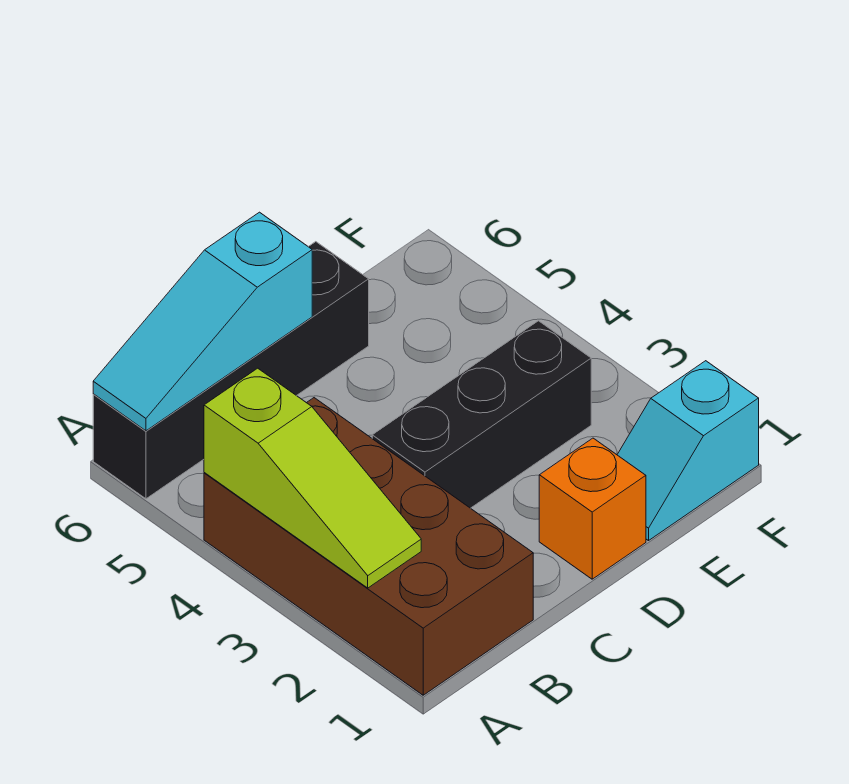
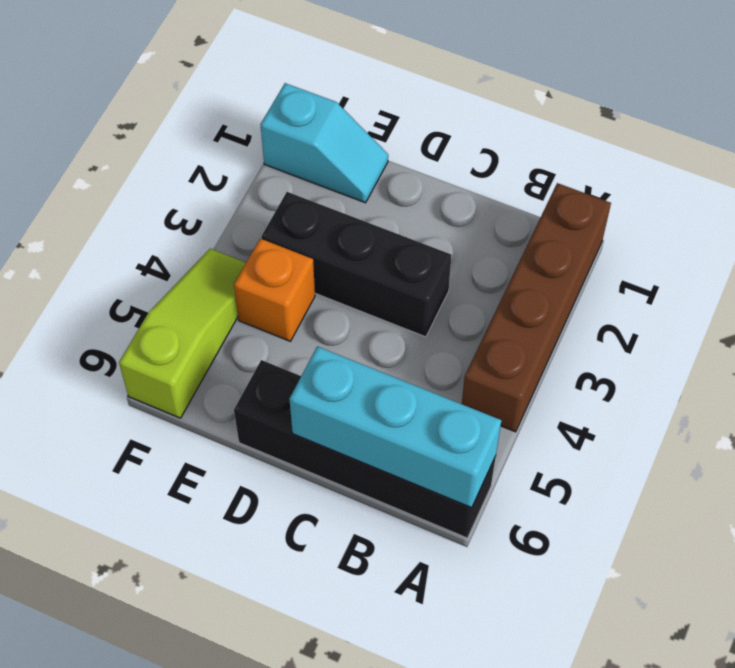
brown 2x4 brick [204,398,533,695] -> brown 1x4 brick [462,183,611,432]
lime 1x3 slope [204,368,421,588] -> lime 1x3 slope moved to [119,249,246,418]
cyan 1x3 slope [93,212,312,431] -> cyan 1x3 brick [289,346,501,508]
orange 1x1 brick [539,438,646,579] -> orange 1x1 brick moved to [234,239,315,341]

